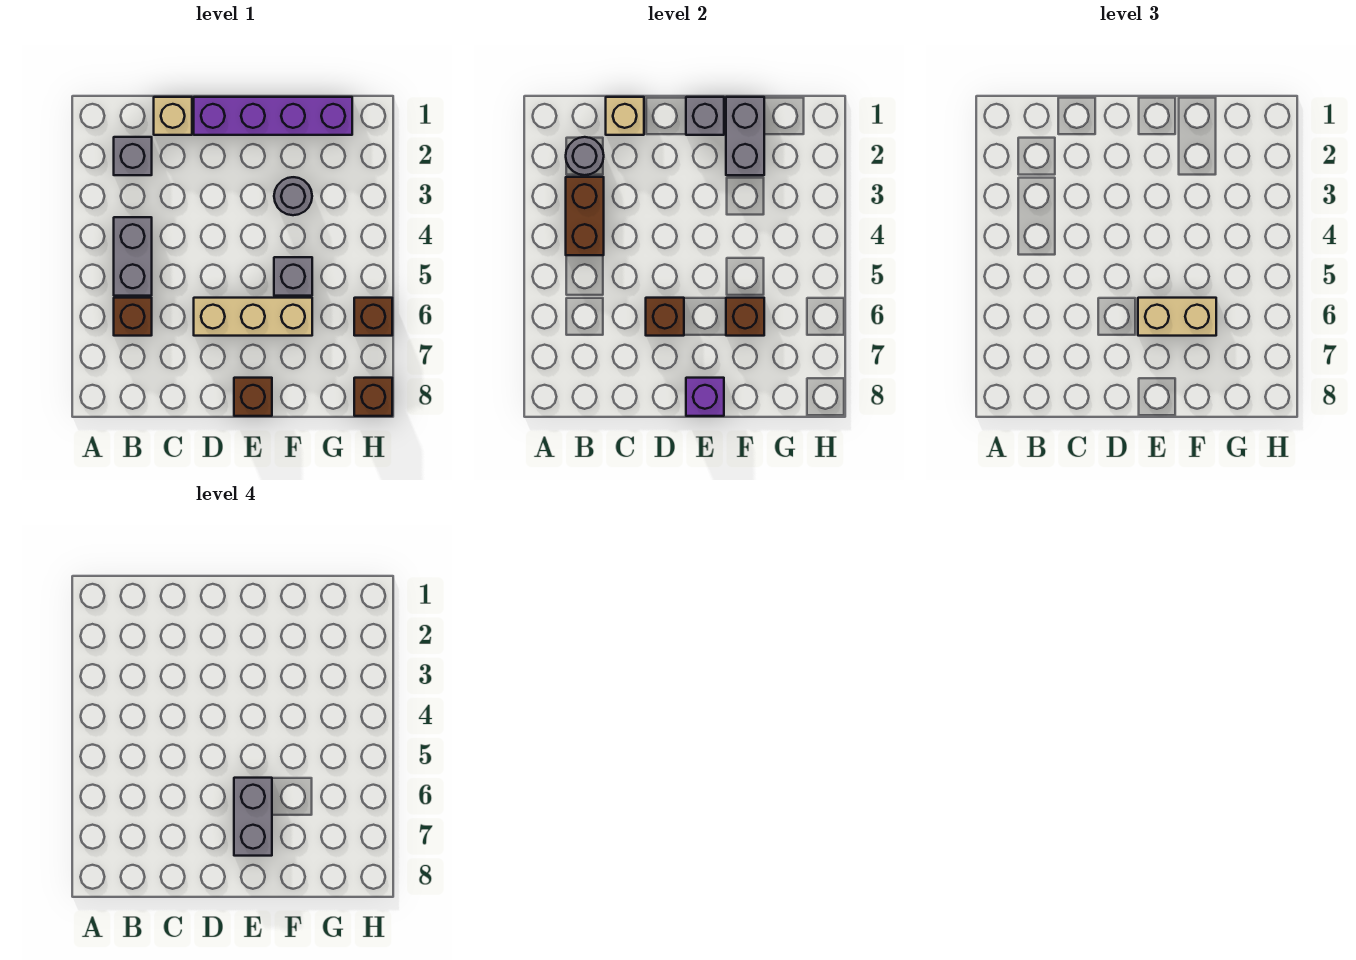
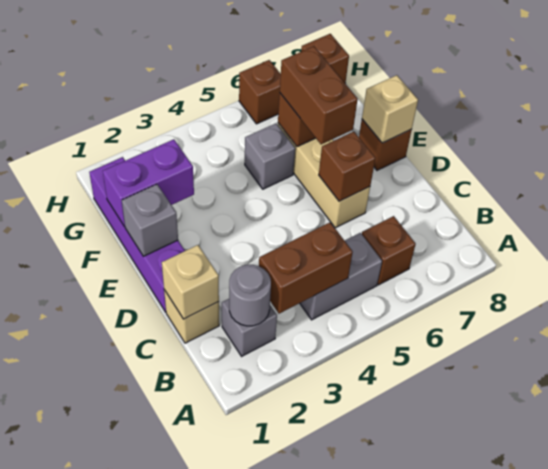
tan 1x2 brick [1138,298,1216,336] -> brown 1x2 brick [280,46,358,144]
grey 1x2 brick [234,778,272,856] -> none
purple 1x1 brick [686,378,724,416] -> tan 1x1 brick [362,75,418,143]
grey 1x2 brick [726,97,764,175] -> purple 1x2 brick [103,139,194,227]
grey 1x1 round brick [274,177,312,215] -> none

